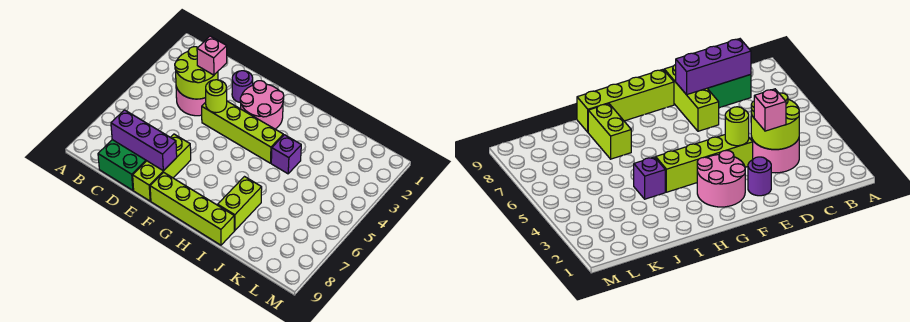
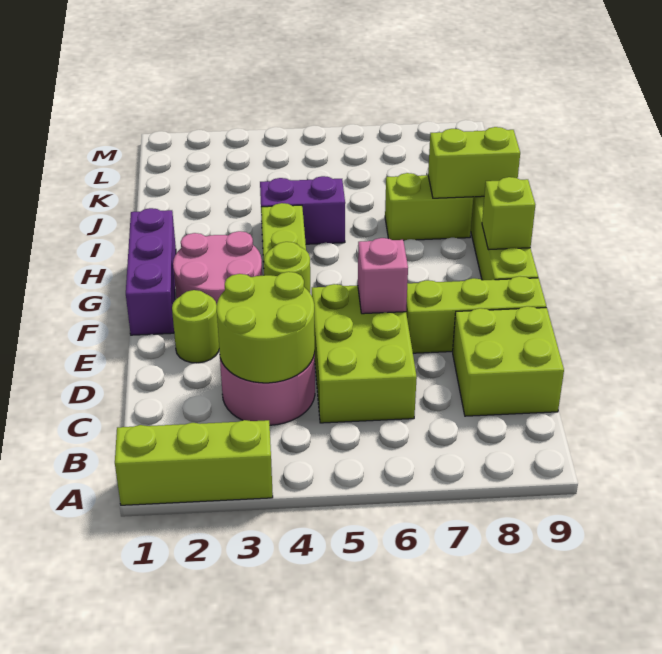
none -> lime 1x3 brick [115,420,273,505]
none -> lime 2x3 brick [312,284,417,423]
green 2x2 brick [98,140,146,190] -> lime 2x2 brick [453,306,564,416]
purple 1x3 brick [111,110,177,171] -> purple 1x3 brick moved to [126,208,176,335]
pink 1x1 brick [197,36,227,75] -> pink 1x1 brick moved to [358,238,408,314]
purple 1x1 round brick [232,71,253,102] -> lime 1x1 round brick [172,290,219,363]
none -> lime 1x1 brick [482,177,535,250]
purple 1x1 brick [271,135,301,174] -> purple 1x2 brick [260,176,345,244]
none -> lime 1x2 brick [428,127,520,198]

